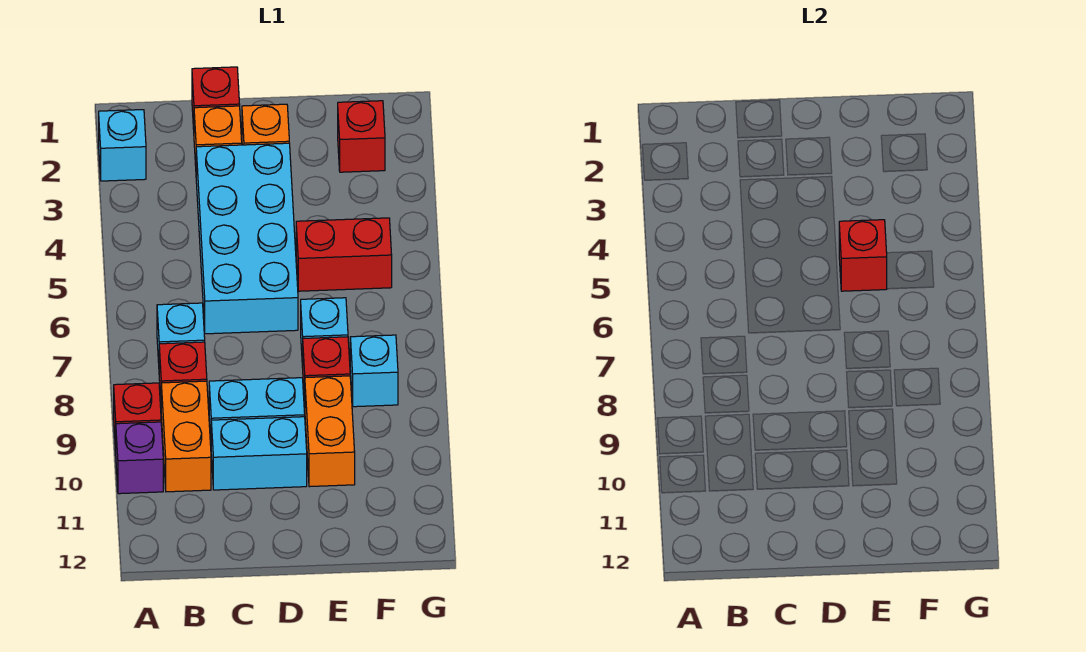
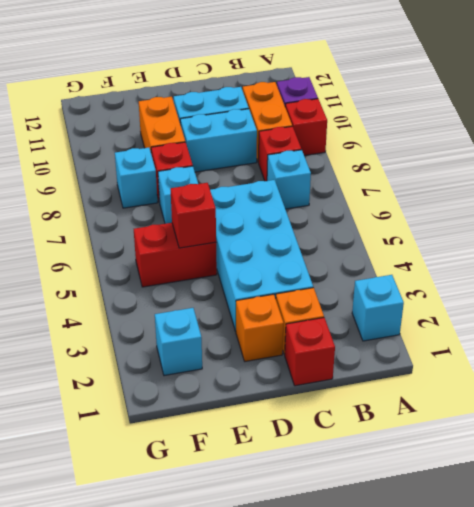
red 1x1 brick [338,101,385,172] -> cyan 1x1 brick [155,308,202,376]

